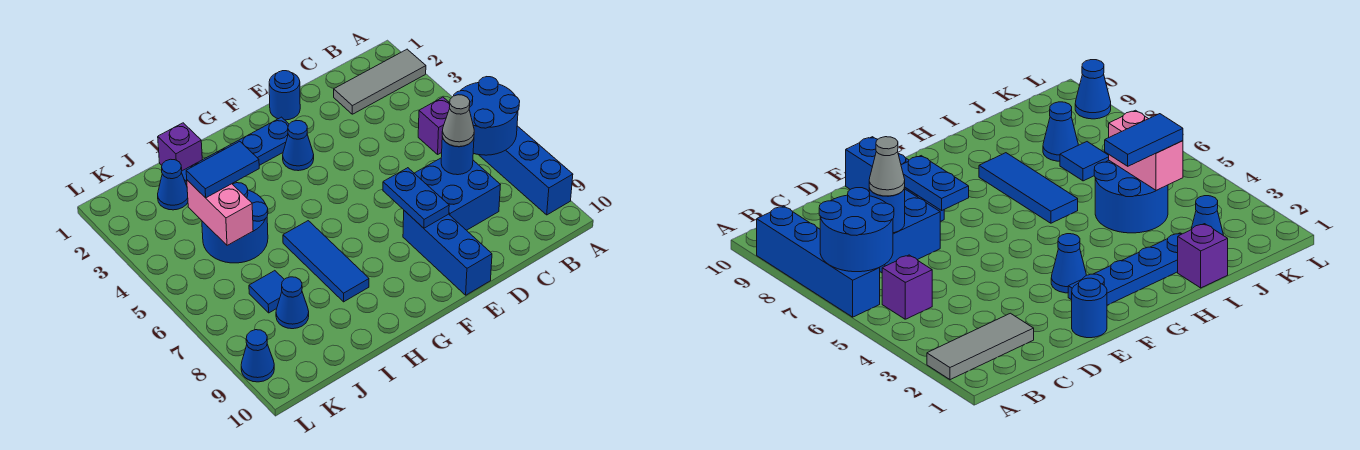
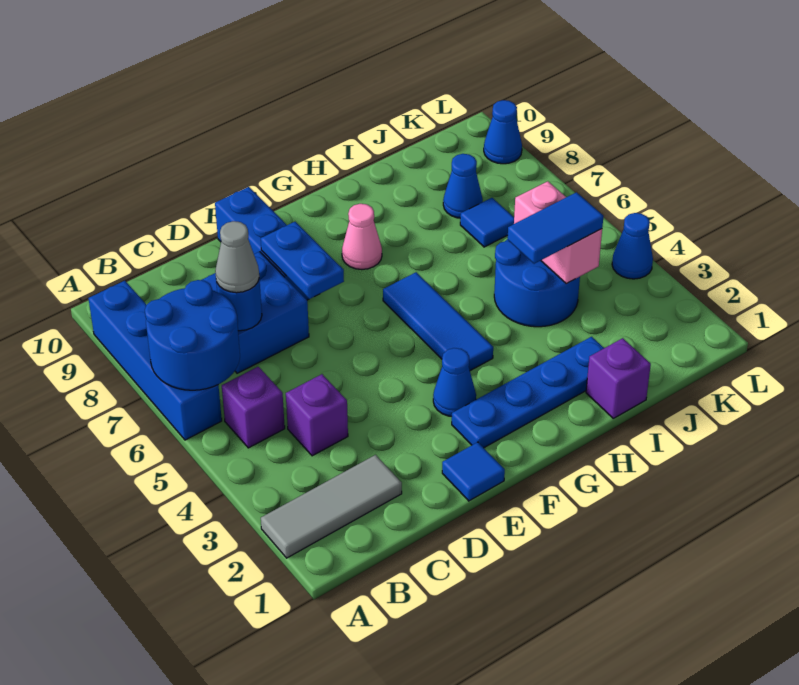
none -> purple 1x1 brick [286,374,348,456]
blue 1x1 round brick [269,71,300,120] -> blue 1x1 tile [442,442,505,501]
none -> pink 1x1 cone [342,204,382,269]
blue 1x3 tile [283,221,369,302] -> blue 1x3 tile moved to [383,272,493,371]
blue 1x1 cone [158,159,188,210] -> blue 1x1 cone moved to [612,213,653,279]

